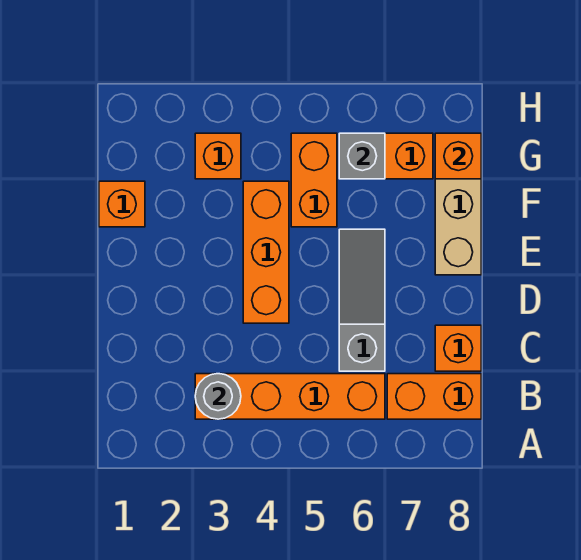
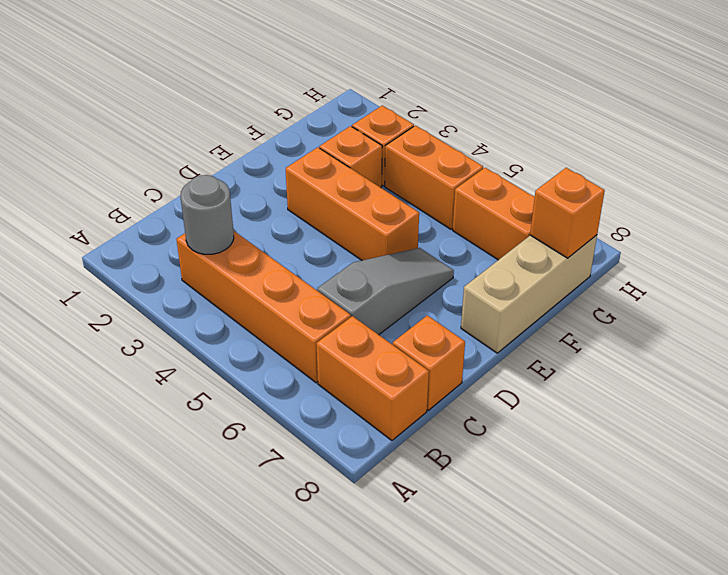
orange 1x3 brick [243,181,289,323] -> orange 1x3 brick turned to [286,147,419,260]
orange 1x1 brick [99,181,145,227] -> orange 1x1 brick moved to [319,126,382,187]
orange 1x2 brick [291,133,337,227] -> orange 1x2 brick turned to [385,126,483,229]
grey 1x1 brick [339,133,385,179] -> none

